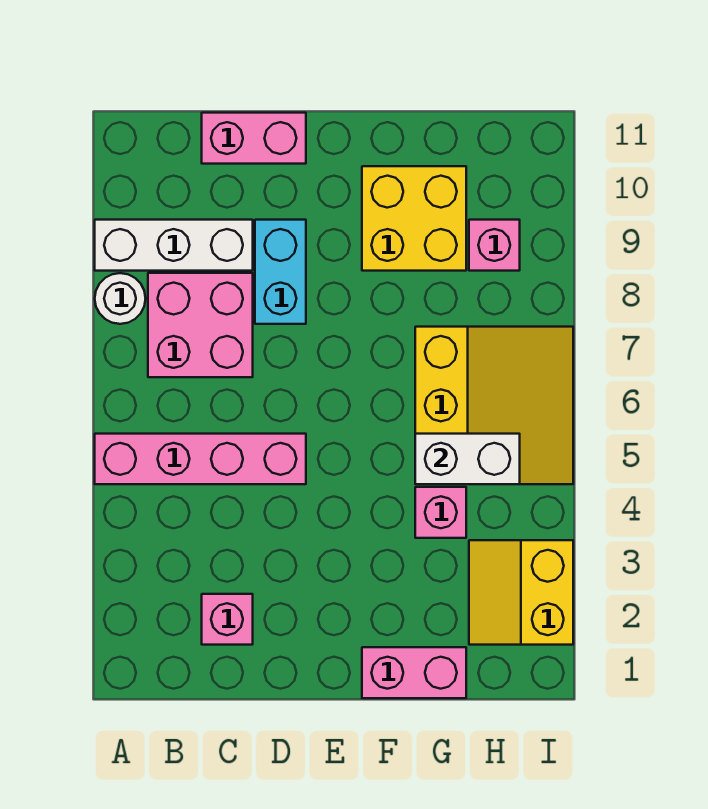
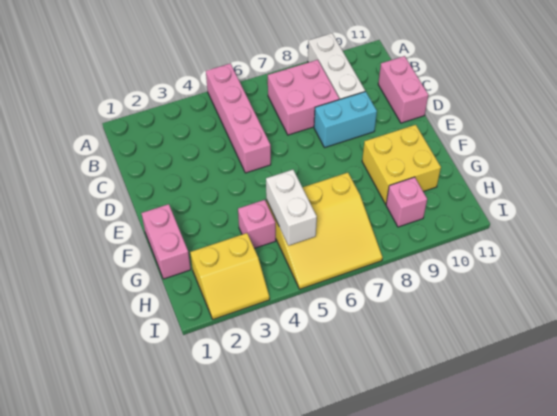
white 1x1 round brick [95,273,146,324] -> none
pink 1x1 brick [202,594,253,645] -> none
yellow 2x2 slope [469,540,573,645] -> yellow 2x2 slope turned to [190,233,270,319]

